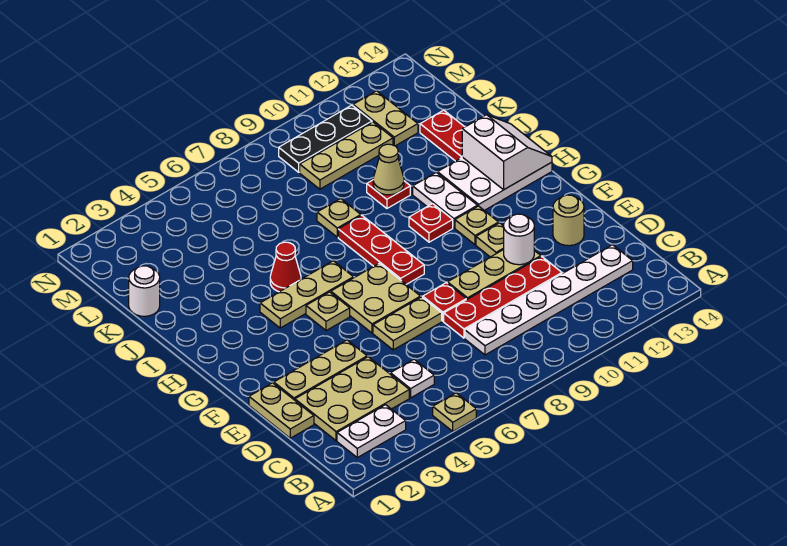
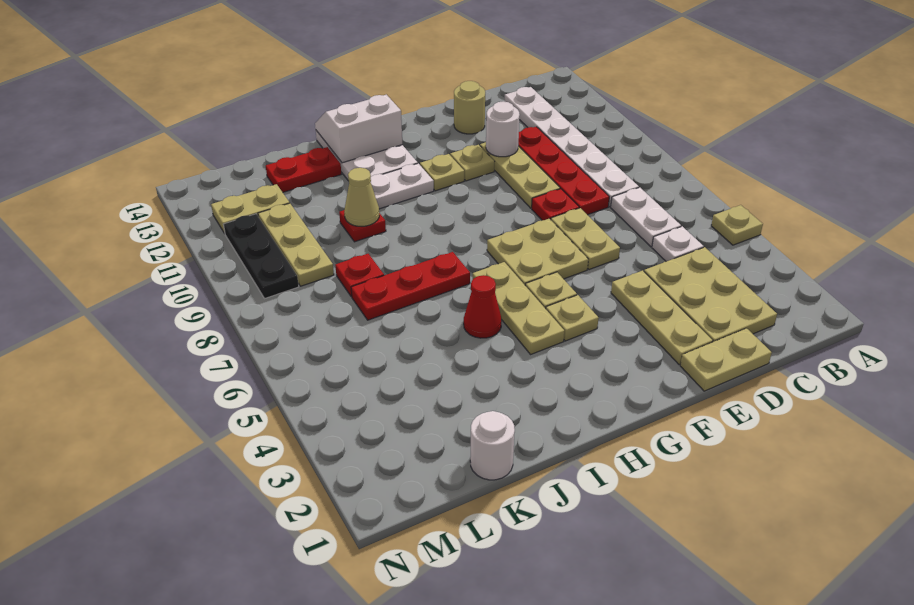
white 1x2 plate [337,405,406,457] -> white 1x2 plate moved to [611,187,681,247]
red 1x3 plate [338,215,424,284] -> red 1x3 plate moved to [351,252,470,320]
red 1x1 plate [409,204,453,242] -> red 1x1 plate moved to [335,254,384,297]
tan 1x1 plate [317,199,361,237] -> tan 1x1 plate moved to [546,295,599,341]

